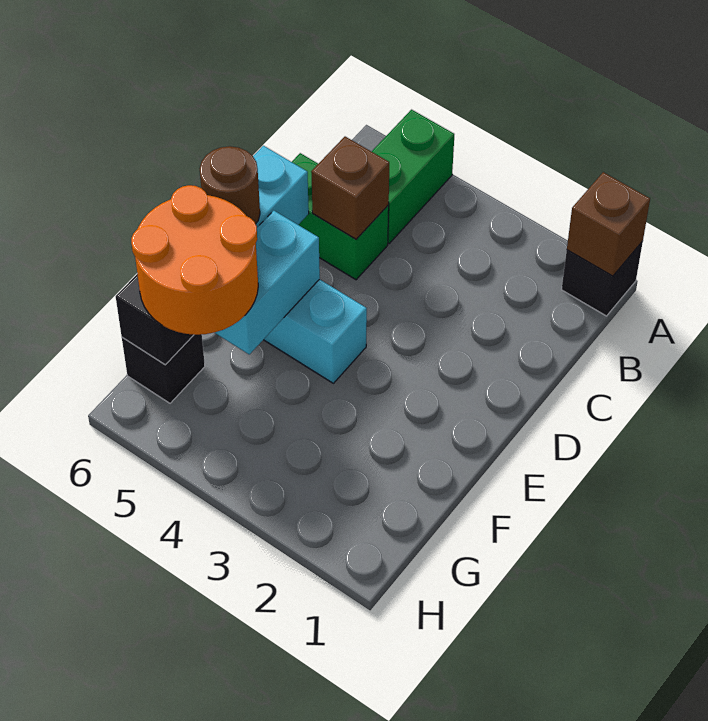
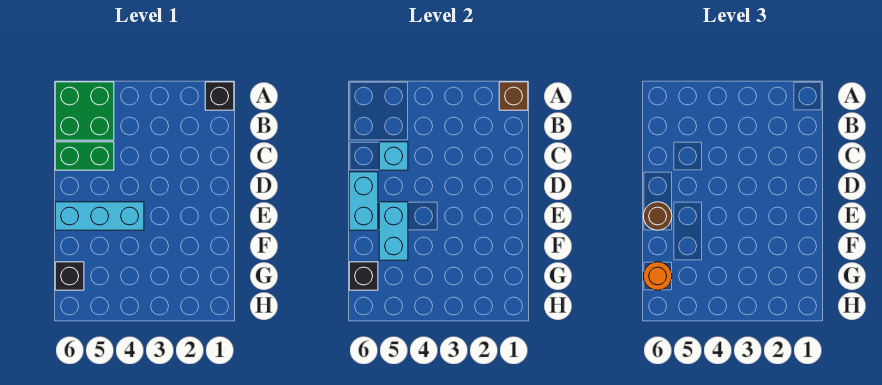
green 1x2 brick [372,110,454,243] -> green 2x2 brick [55,82,114,140]
brown 1x1 brick [311,137,389,239] -> cyan 1x1 brick [379,142,408,170]
orange 2x2 round brick [131,185,258,335] -> orange 1x1 round brick [644,262,672,290]

